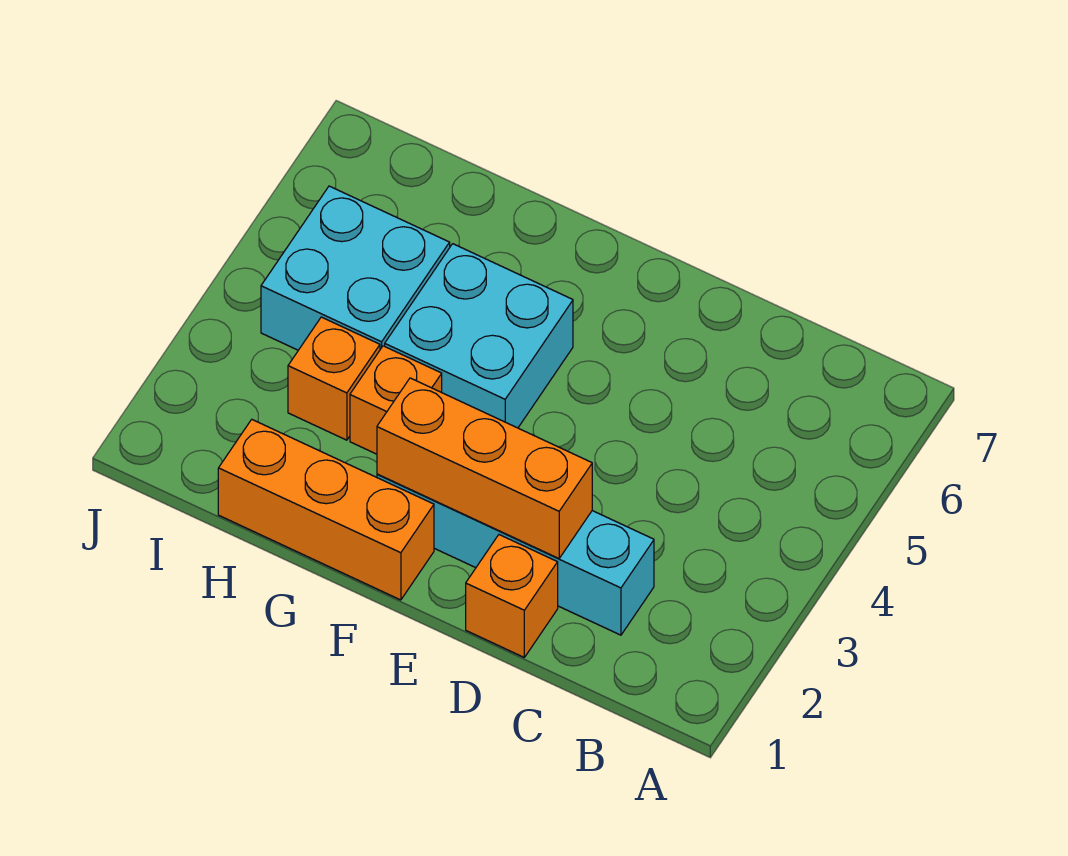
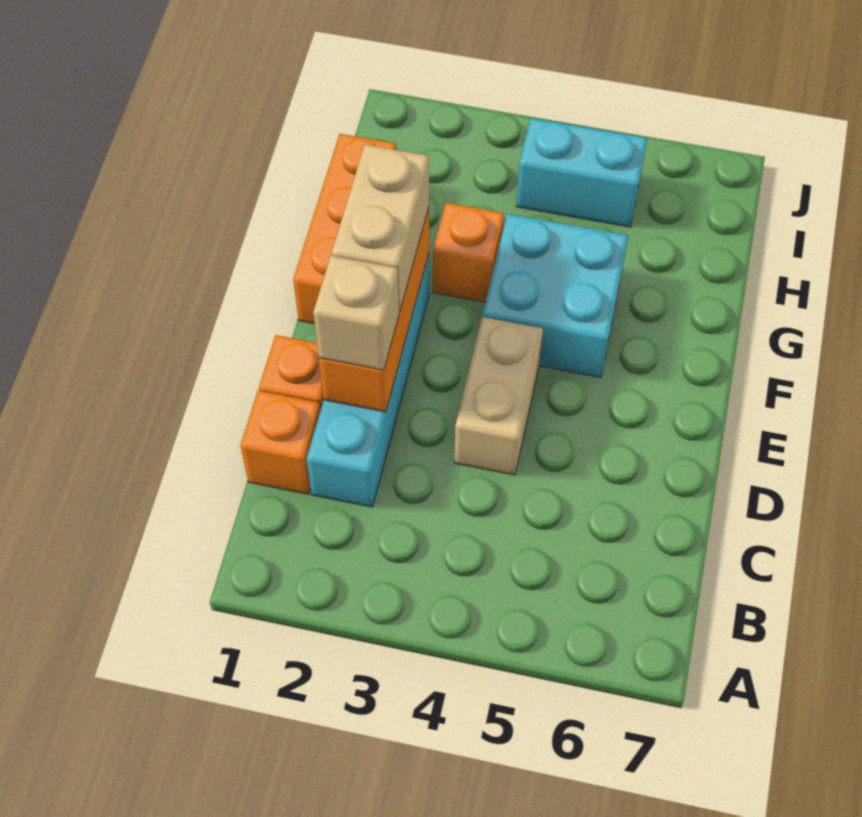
none -> tan 1x1 brick [313,256,399,370]
none -> tan 1x2 brick [454,317,543,475]
none -> tan 1x2 brick [331,145,429,312]
orange 1x1 brick [288,317,380,440] -> orange 1x1 brick moved to [240,391,321,494]
cyan 2x2 brick [261,186,450,350] -> cyan 1x2 brick [516,118,648,227]

